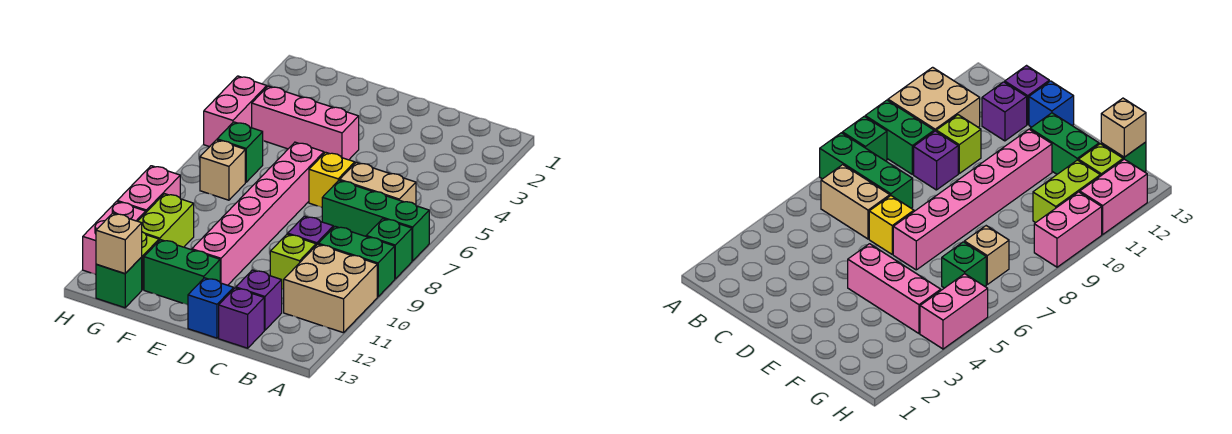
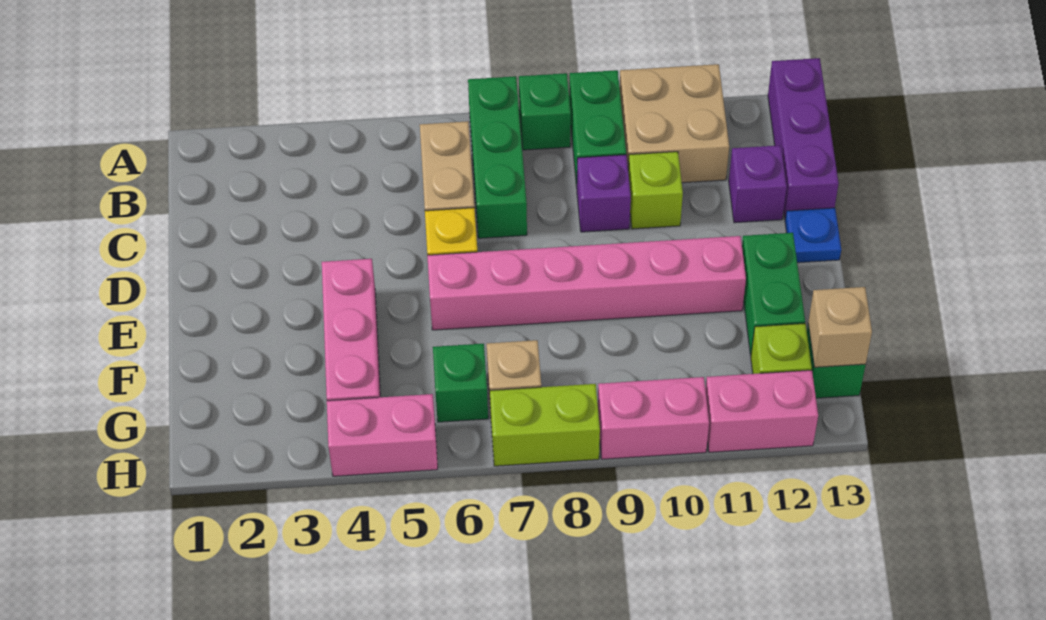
purple 1x1 brick [219,288,264,348] -> purple 1x3 brick [768,58,839,218]
blue 1x1 brick [188,278,234,338] -> blue 1x1 plate [785,208,841,263]
lime 1x2 brick [138,194,194,247] -> lime 1x2 brick moved to [490,384,600,466]

